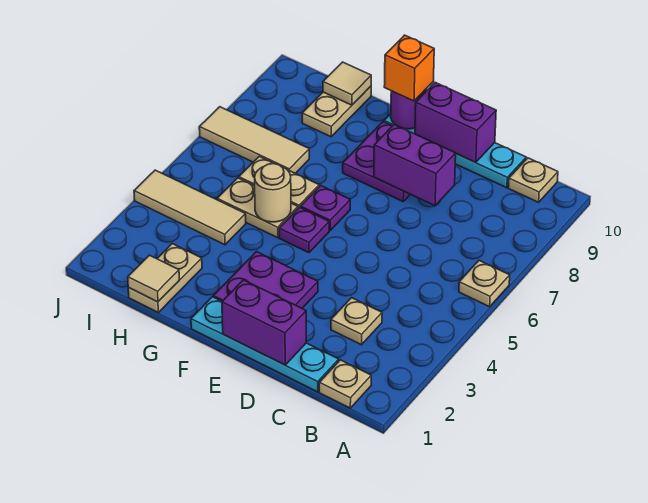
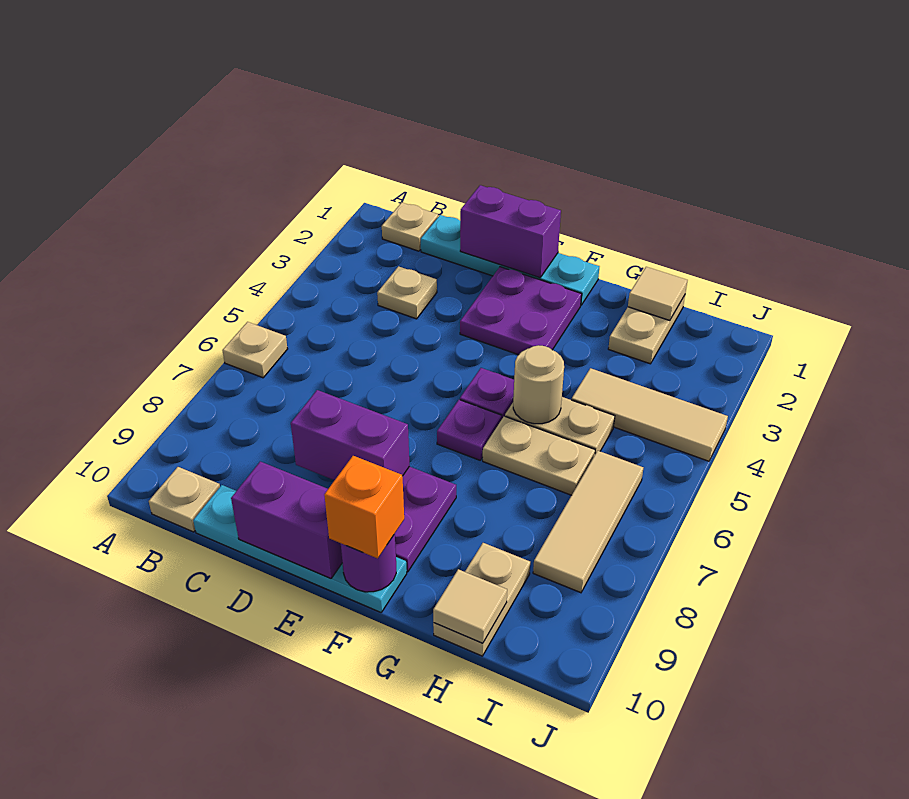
tan 1x3 tile [199,107,309,173] -> tan 1x3 tile turned to [533,451,643,593]

